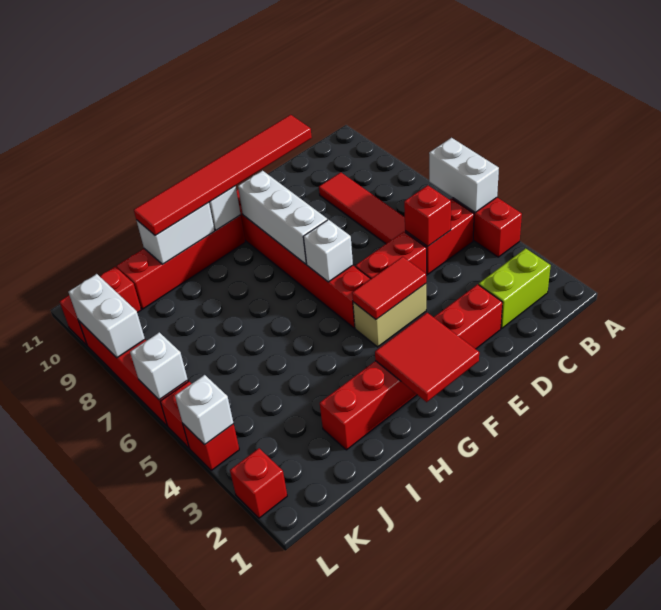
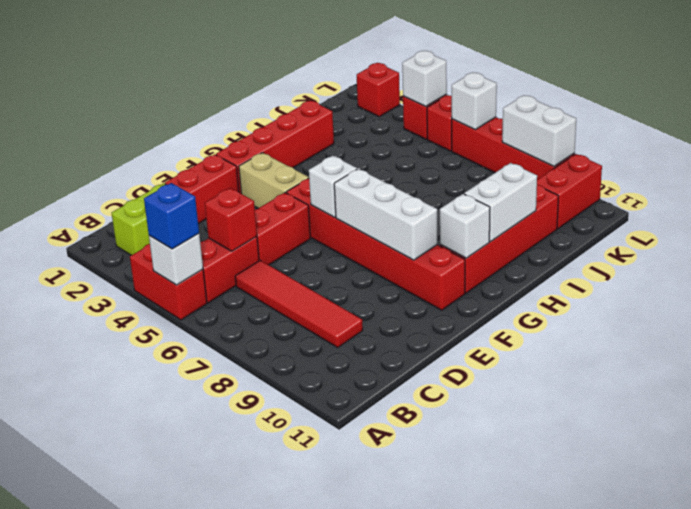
white 1x2 brick [429,138,499,212] -> white 1x1 brick [149,233,203,285]
none -> blue 1x1 brick [144,183,199,249]
red 1x6 tile [134,115,312,236] -> none
tan 1x2 brick [353,284,426,347] -> tan 1x2 brick turned to [239,153,309,208]
red 1x2 tile [352,257,426,319] -> none
red 2x2 tile [375,313,479,402] -> none

